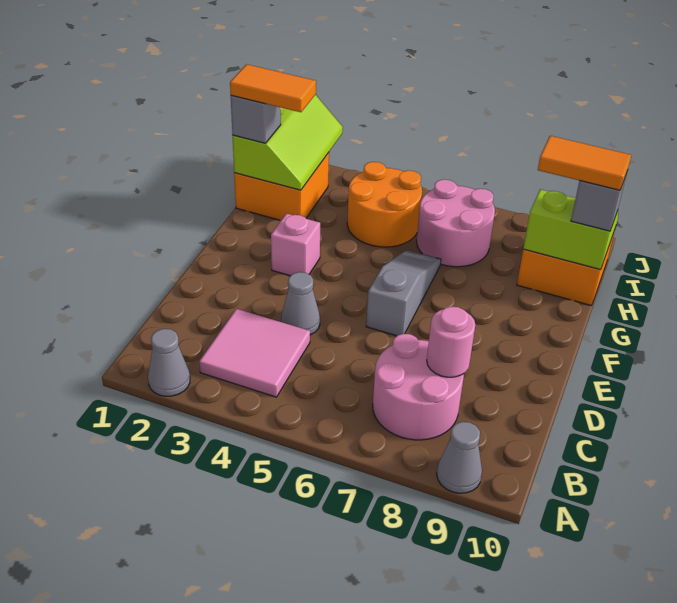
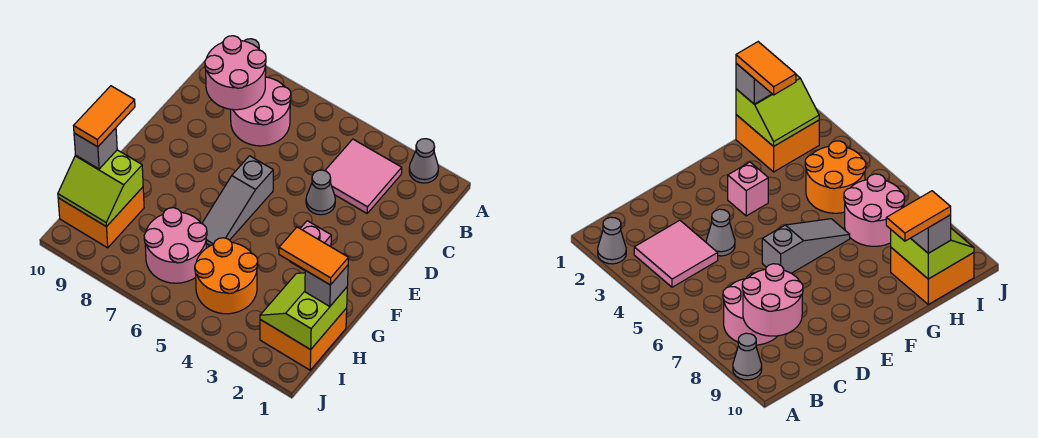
pink 1x1 round brick [427,306,475,377] -> pink 2x2 round brick [205,36,266,110]
lime 2x3 slope [233,95,343,190] -> lime 2x2 slope [260,273,347,350]
orange 1x2 tile [538,136,631,190] -> orange 1x2 tile turned to [74,86,135,147]

